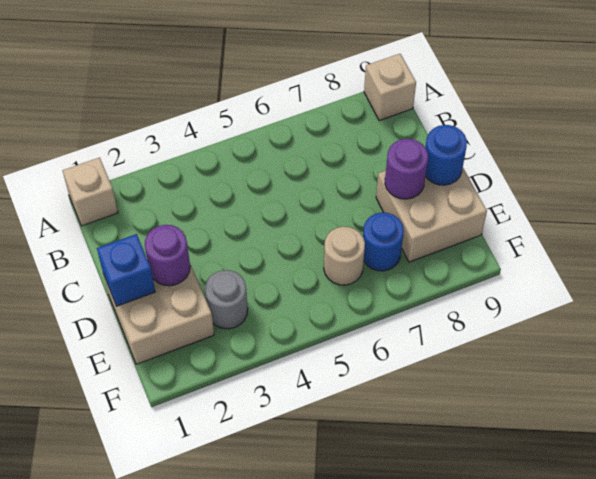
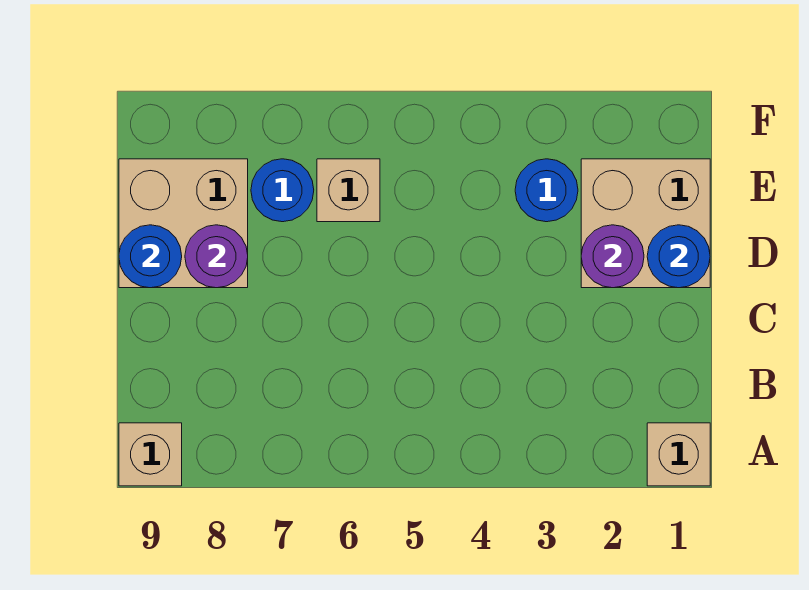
blue 1x1 brick [97,234,155,306] -> blue 1x1 round brick [647,225,710,288]
grey 1x1 round brick [205,270,248,329] -> blue 1x1 round brick [515,159,578,222]
tan 1x1 round brick [324,227,365,285] -> tan 1x1 brick [317,159,380,222]

